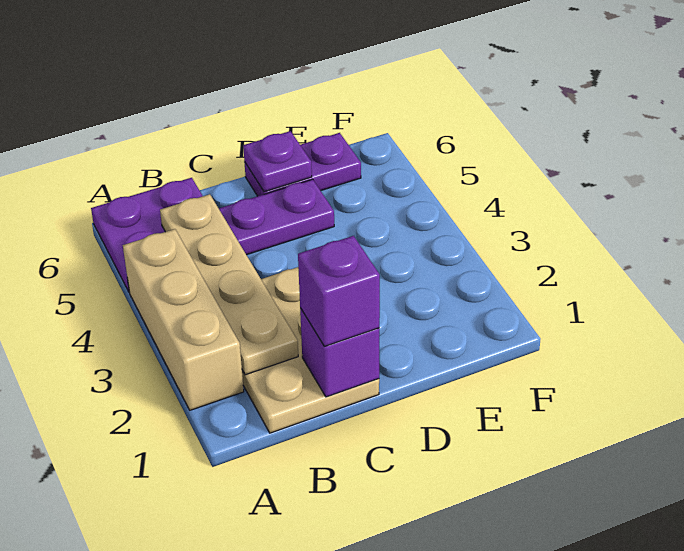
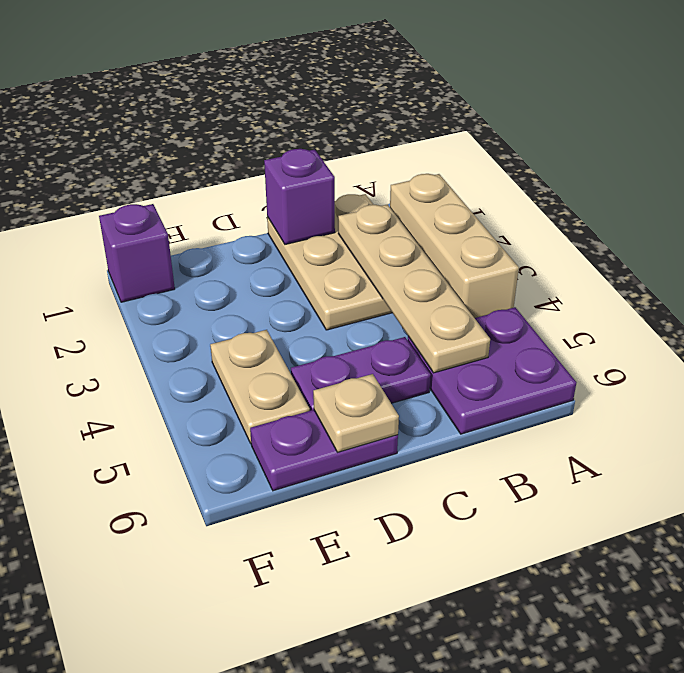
purple 1x1 brick [298,236,380,346] -> purple 1x1 brick moved to [99,204,175,302]
purple 1x1 plate [243,131,312,192] -> tan 1x1 plate [313,374,399,452]
none -> tan 1x2 plate [210,330,310,443]

